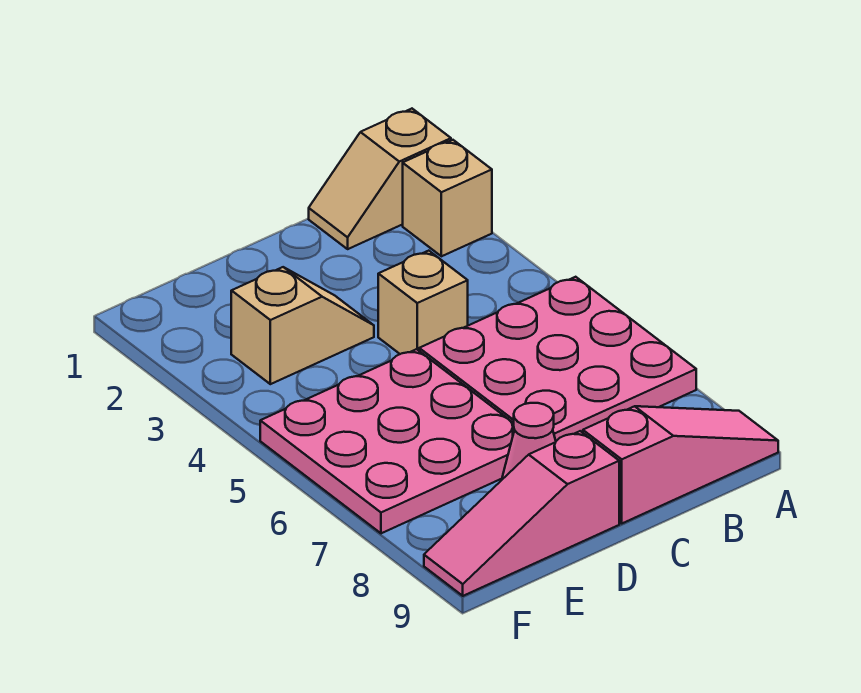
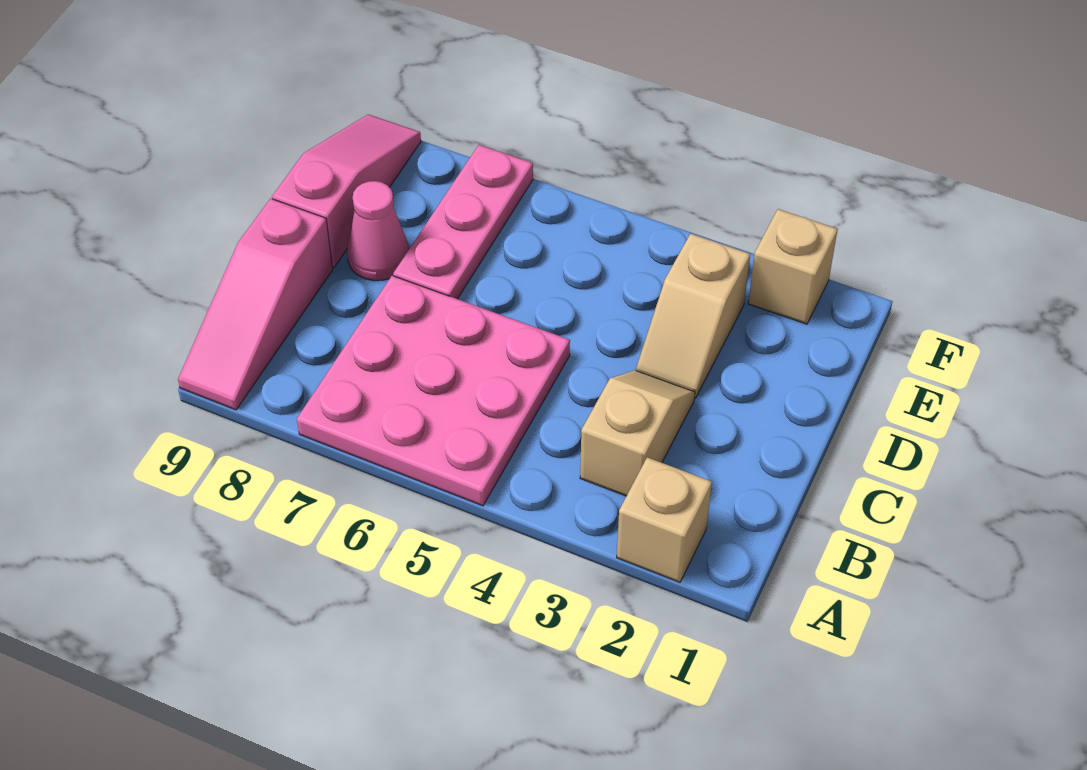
tan 1x2 slope [309,109,451,249] -> tan 1x2 slope moved to [580,370,695,496]
tan 1x1 brick [378,251,468,354] -> tan 1x1 brick moved to [748,209,838,324]
pink 3x3 plate [260,349,514,533] -> pink 1x3 plate [393,145,533,299]

